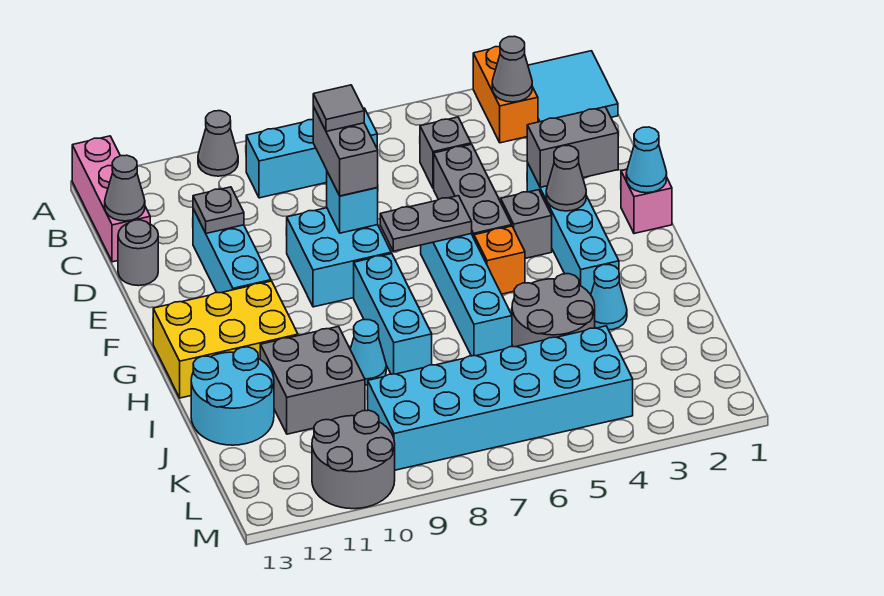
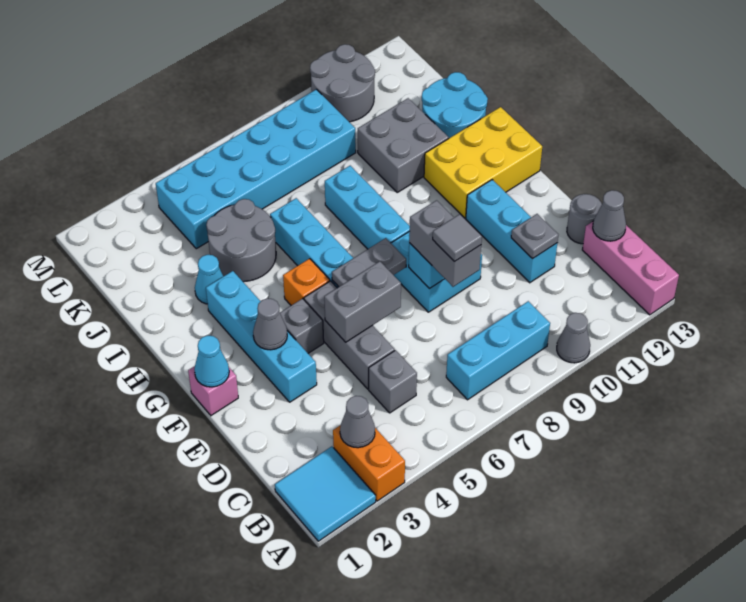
grey 1x2 brick [527,107,618,187] -> grey 1x2 brick moved to [324,261,401,342]
cyan 1x1 cone [350,320,386,385] -> none

